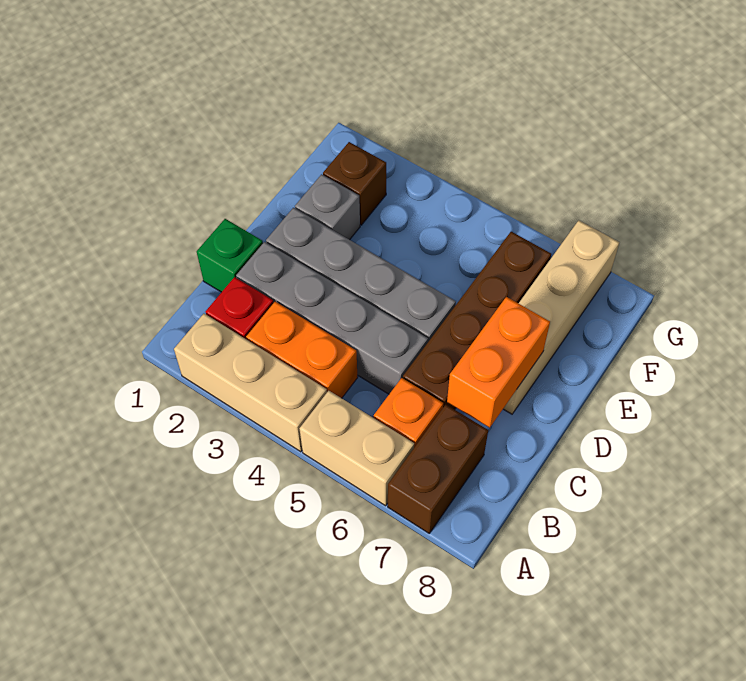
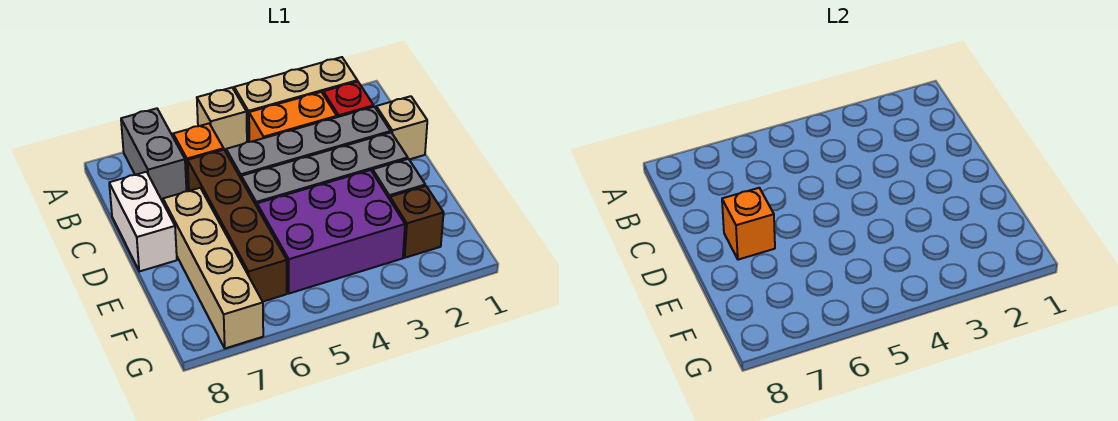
tan 1x2 brick [300,391,414,506] -> tan 1x1 brick [197,88,247,152]
brown 1x2 brick [388,405,488,533] -> grey 1x2 brick [121,108,186,201]
green 1x1 brick [197,219,263,292] -> tan 1x1 brick [376,96,427,159]
orange 1x2 brick [447,297,550,428] -> orange 1x1 brick [722,188,775,260]
none -> white 1x2 brick [109,172,177,271]
none -> purple 2x3 brick [257,170,405,293]

